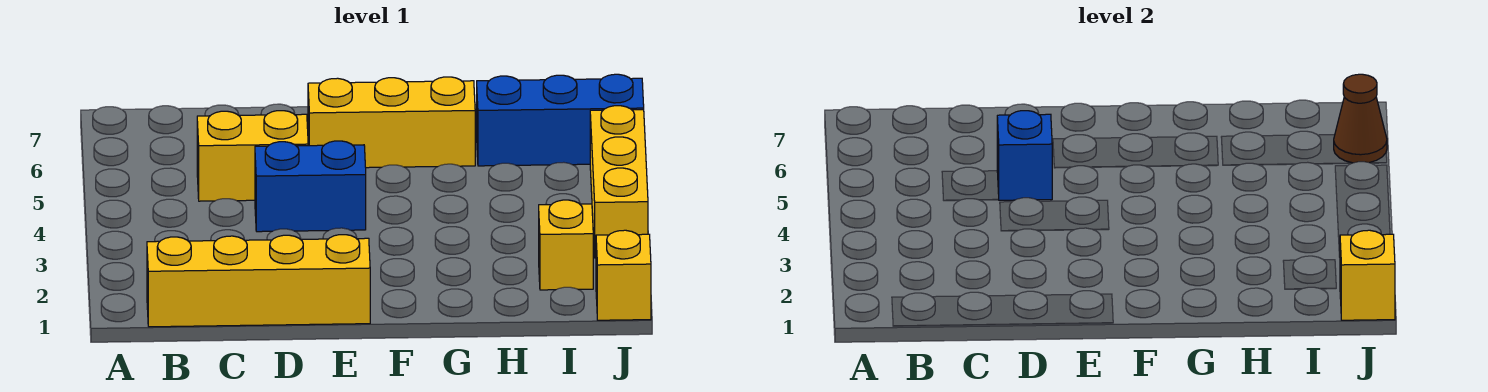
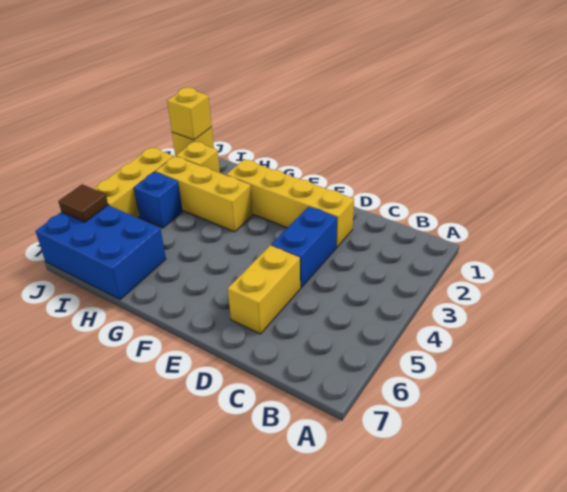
yellow 1x4 brick [147,235,370,327] -> yellow 1x4 brick moved to [226,159,354,247]
yellow 1x2 brick [197,111,308,201] -> yellow 1x2 brick turned to [228,245,300,334]
blue 1x2 brick [255,141,366,232] -> blue 1x2 brick turned to [271,207,337,288]
blue 1x1 brick [997,111,1052,200] -> blue 1x1 brick moved to [134,172,183,228]
yellow 1x3 brick [308,77,475,168] -> yellow 1x3 brick moved to [155,156,253,232]
blue 1x3 brick [477,74,644,166] -> blue 2x3 brick [35,205,166,300]
brown 1x1 cone [1334,74,1387,163] -> brown 1x1 tile [58,184,108,222]

